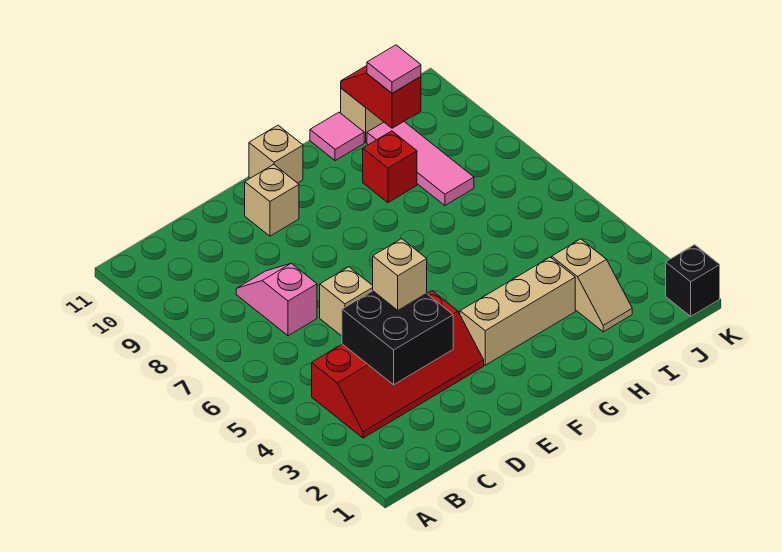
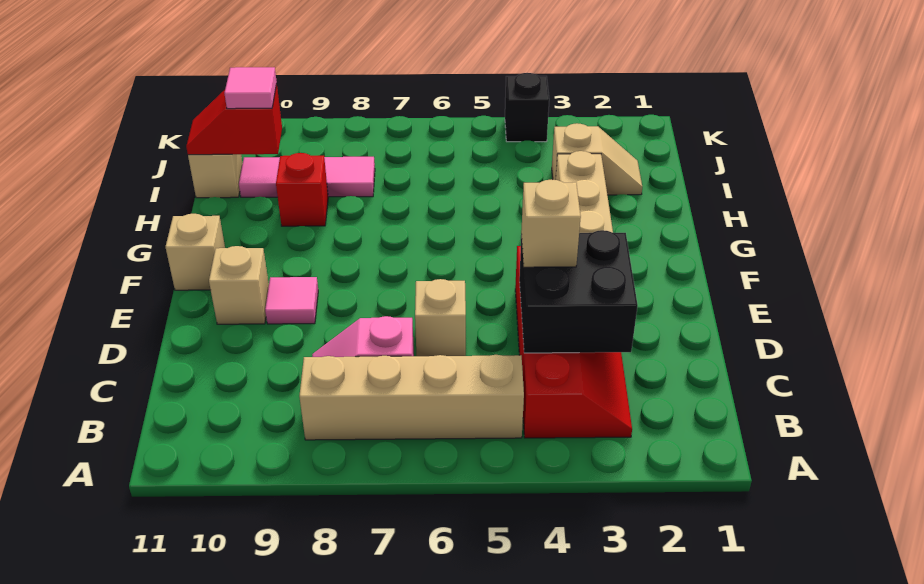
none -> tan 1x4 brick [299,355,524,440]
pink 1x1 tile [310,112,364,161] -> pink 1x1 tile moved to [265,277,318,324]
black 1x1 brick [666,245,720,316] -> black 1x1 brick moved to [505,73,549,142]

